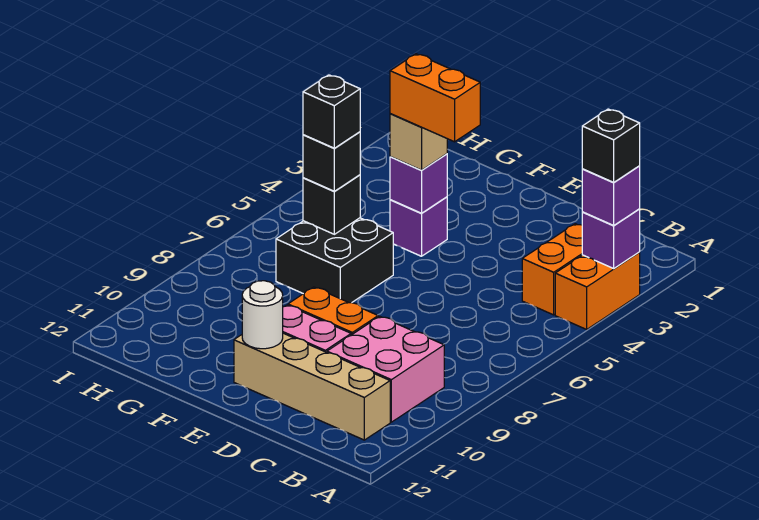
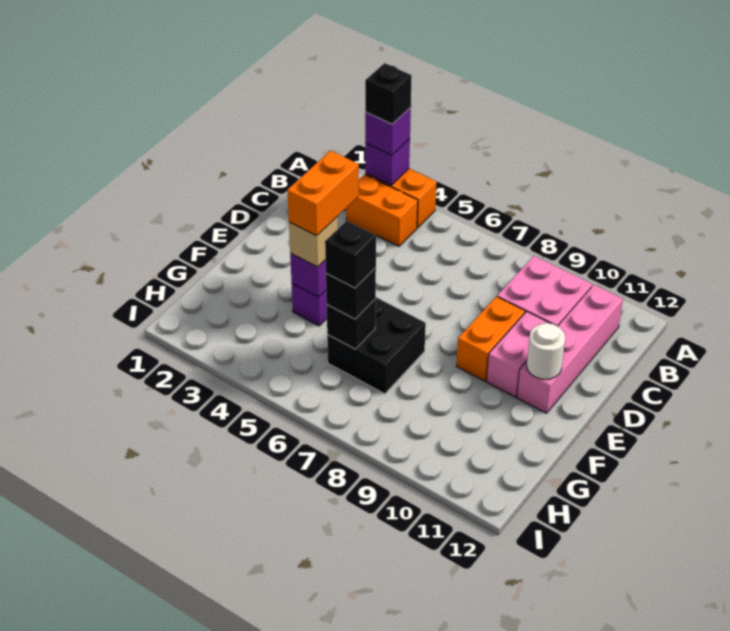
tan 1x4 brick [234,333,390,440] -> pink 1x4 brick [517,285,623,413]

